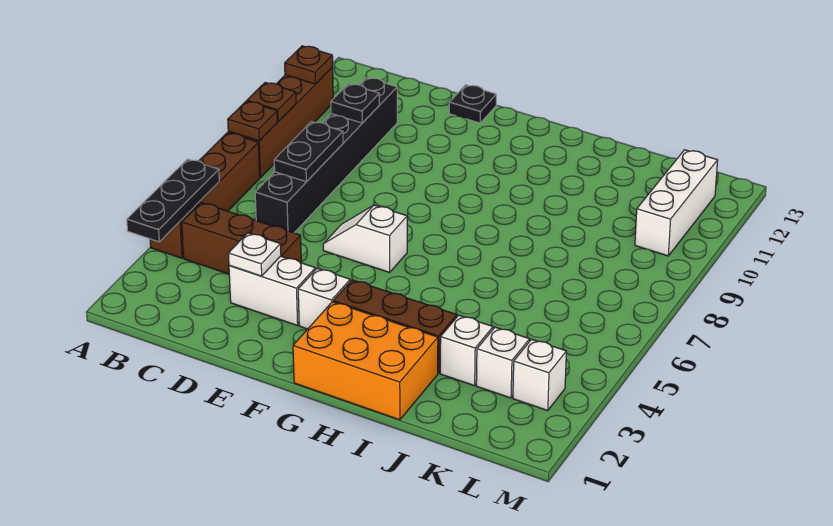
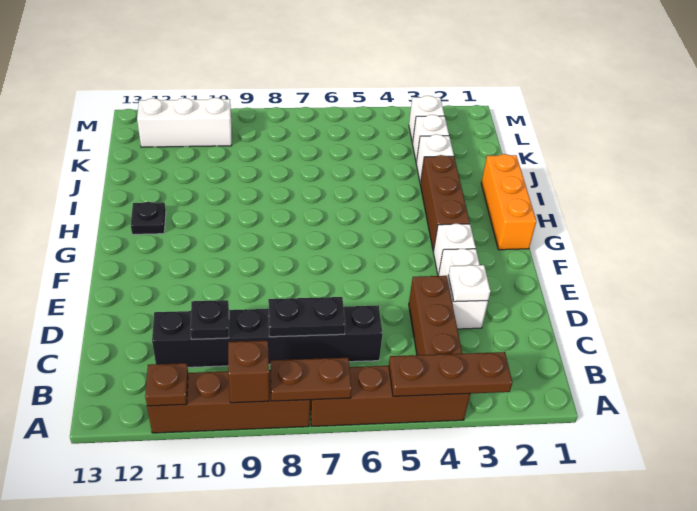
black 1x3 plate [127,159,219,242] -> brown 1x3 plate [389,352,512,396]
brown 1x1 plate [228,101,277,141] -> brown 1x2 plate [270,358,352,401]
brown 1x1 plate [247,82,296,122] -> brown 1x1 brick [228,341,269,403]
white 1x2 slope [323,205,407,272] -> none
black 1x1 plate [449,85,496,123] -> black 1x1 plate moved to [131,202,166,234]
orange 2x3 brick [293,302,438,420] -> orange 1x3 brick [481,154,536,250]

